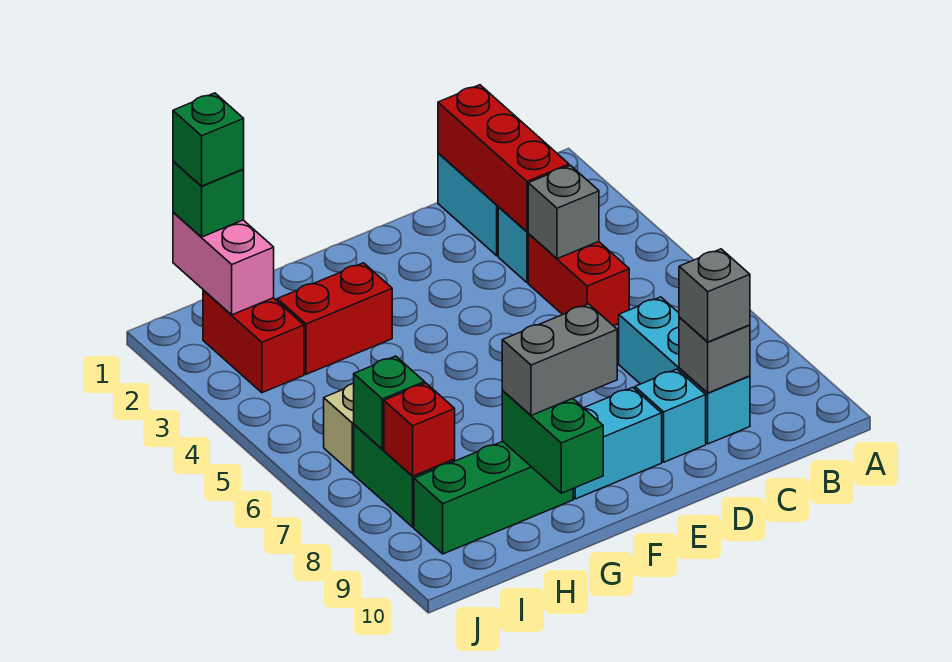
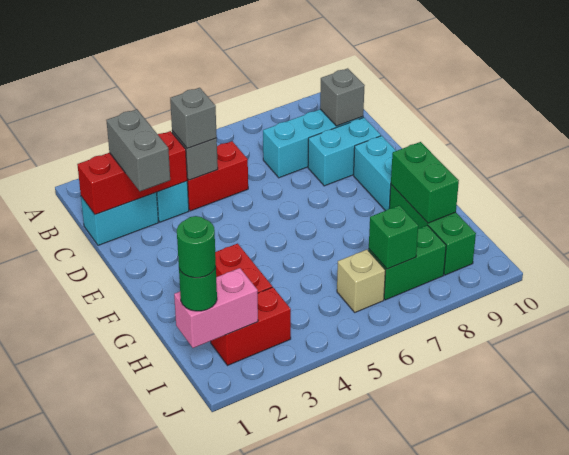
grey 1x1 brick [679,249,750,342] -> grey 1x1 brick moved to [170,88,217,148]
cyan 1x1 brick [635,369,706,462] -> cyan 1x2 brick [308,118,381,186]
grey 1x2 brick [502,304,617,415] -> grey 1x2 brick moved to [106,109,170,191]
green 1x2 brick [502,391,603,493] -> green 1x2 brick turned to [391,142,459,223]
green 1x1 brick [173,161,244,237] -> green 1x1 round brick [179,267,217,311]
green 1x1 brick [173,93,244,186] -> green 1x1 round brick [177,216,216,278]
red 1x1 brick [384,383,455,476] -> none

